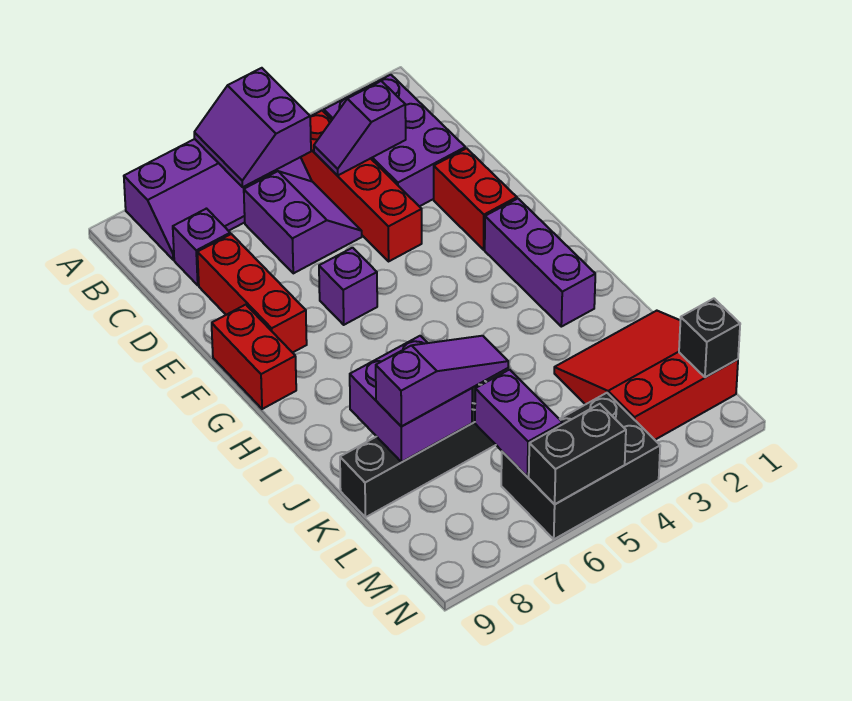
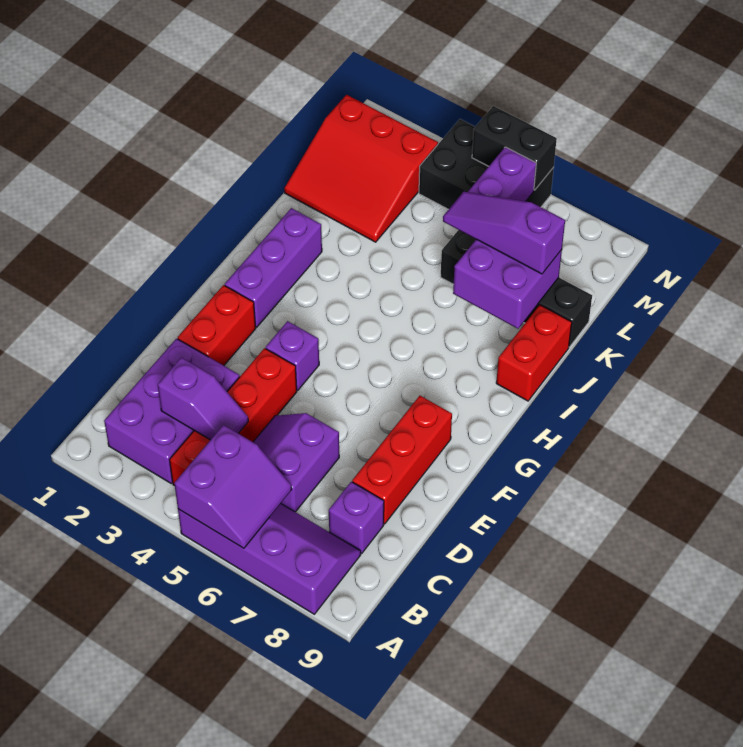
purple 1x1 brick [319,248,377,325] -> purple 1x1 brick moved to [266,321,319,390]
red 1x2 brick [212,305,296,409] -> red 1x2 brick moved to [496,305,572,401]
black 1x1 brick [679,299,740,377] -> none

